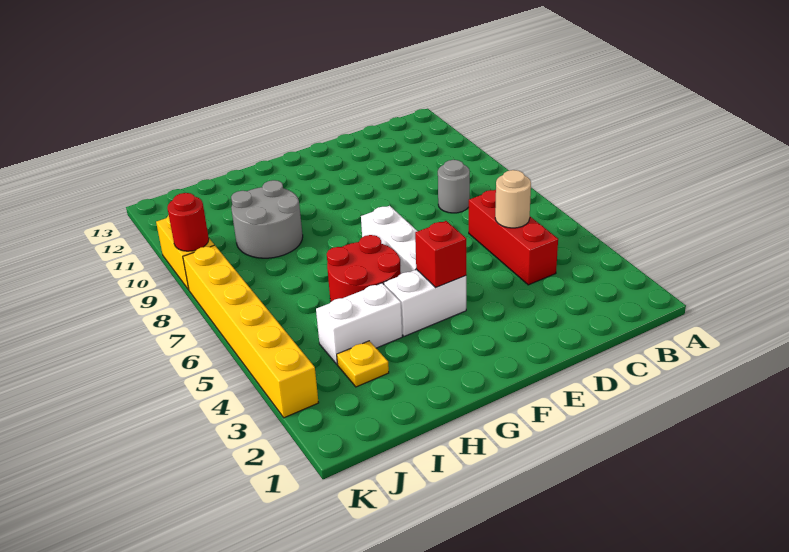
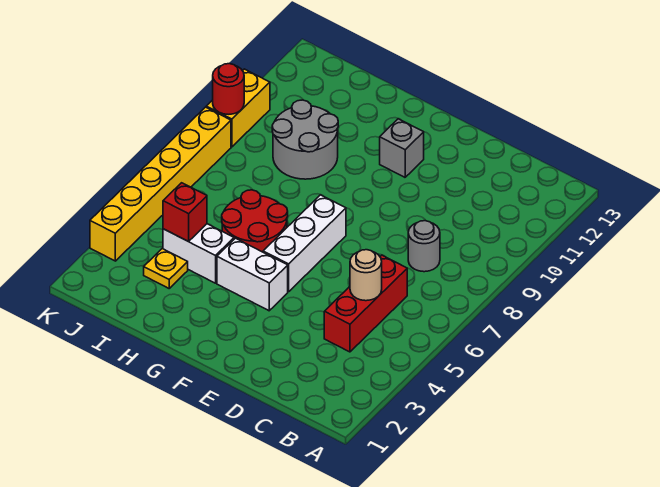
red 1x1 brick [415,221,466,287] -> red 1x1 brick moved to [163,183,207,242]
none -> grey 1x1 brick [380,119,424,177]

